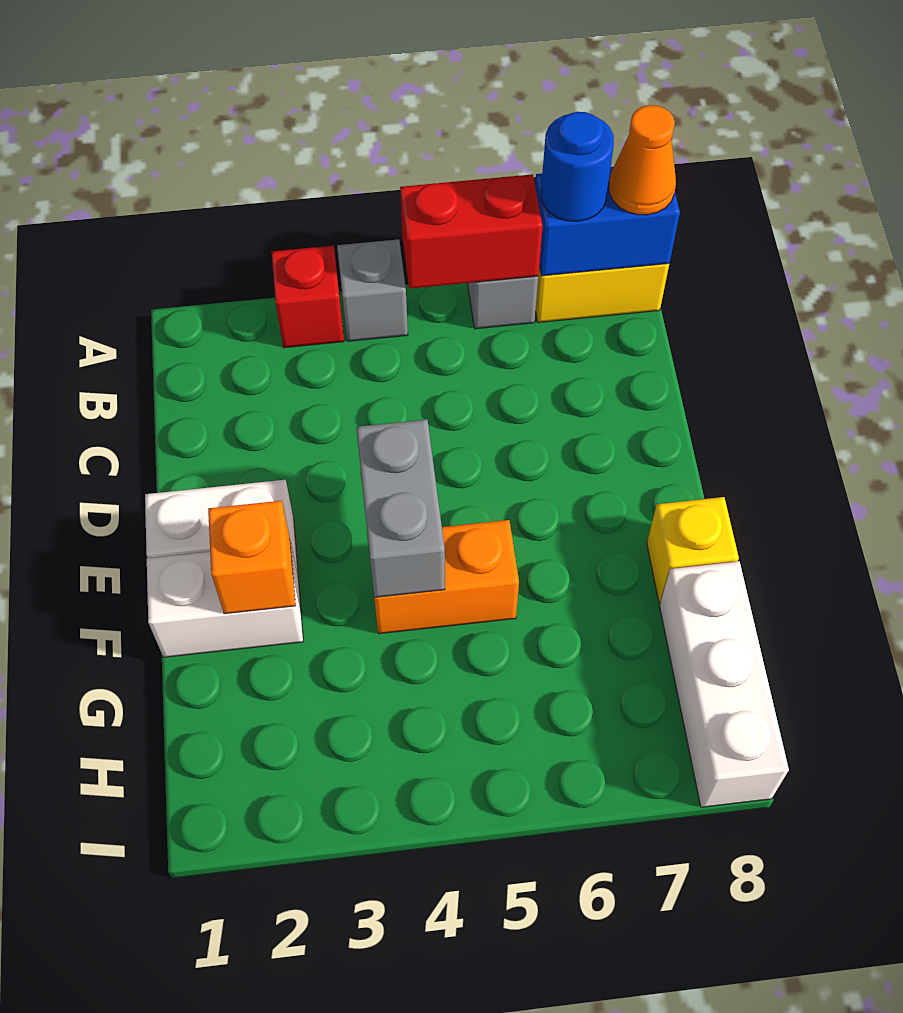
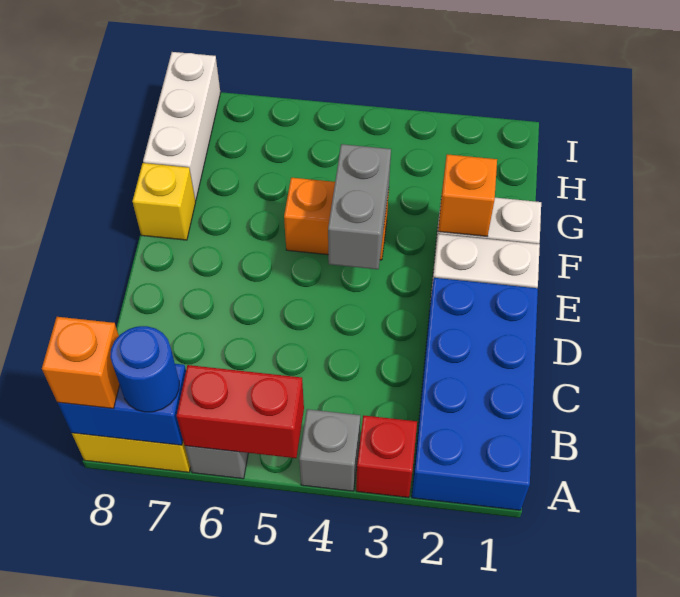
none -> blue 2x4 brick [412,278,538,510]
orange 1x1 cone [609,105,676,215] -> orange 1x1 brick [42,317,120,409]

